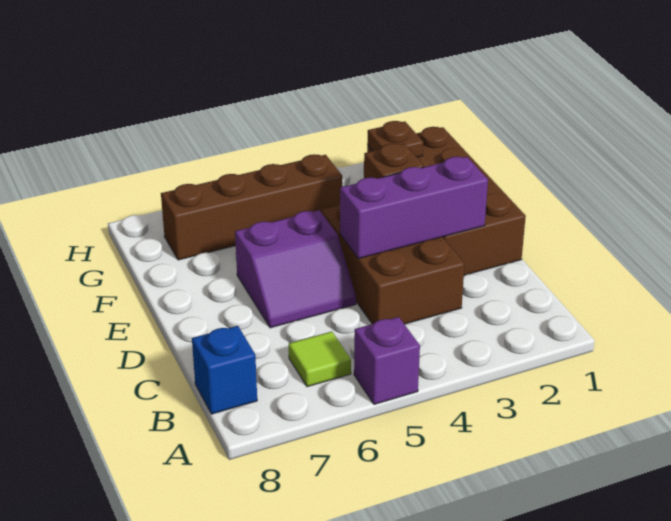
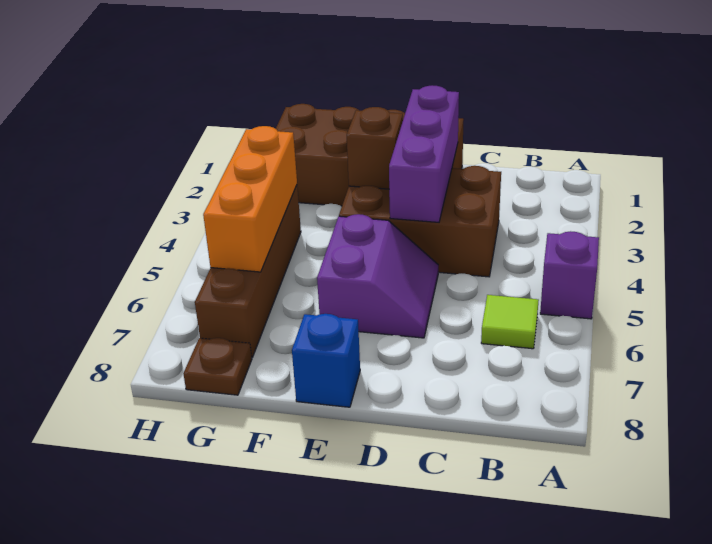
blue 1x1 brick [192,326,257,414] -> blue 1x1 brick moved to [292,314,360,407]
brown 1x1 plate [367,121,423,157] -> brown 1x1 plate moved to [183,338,252,395]
none -> orange 1x3 brick [203,126,297,272]

